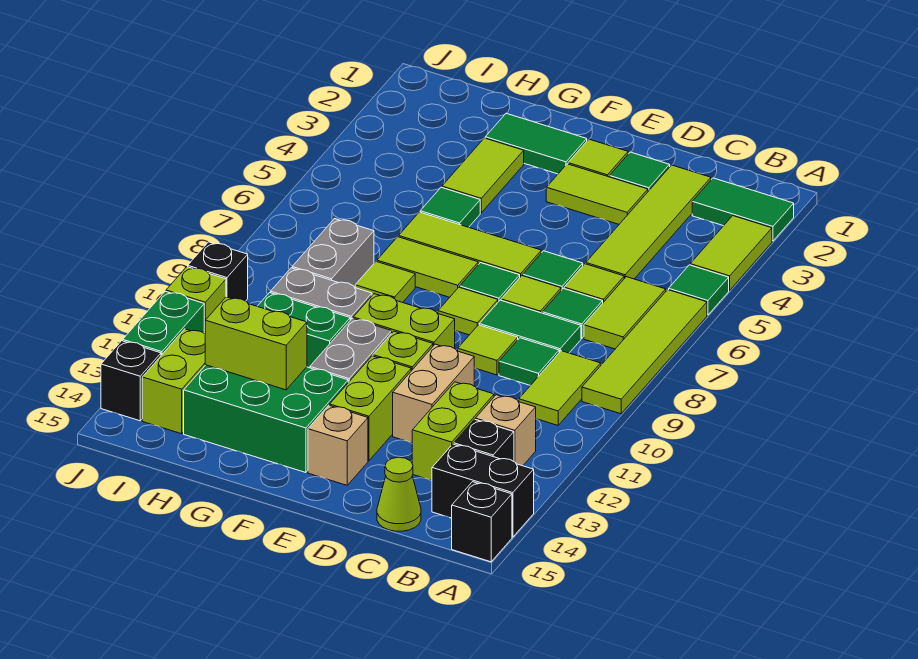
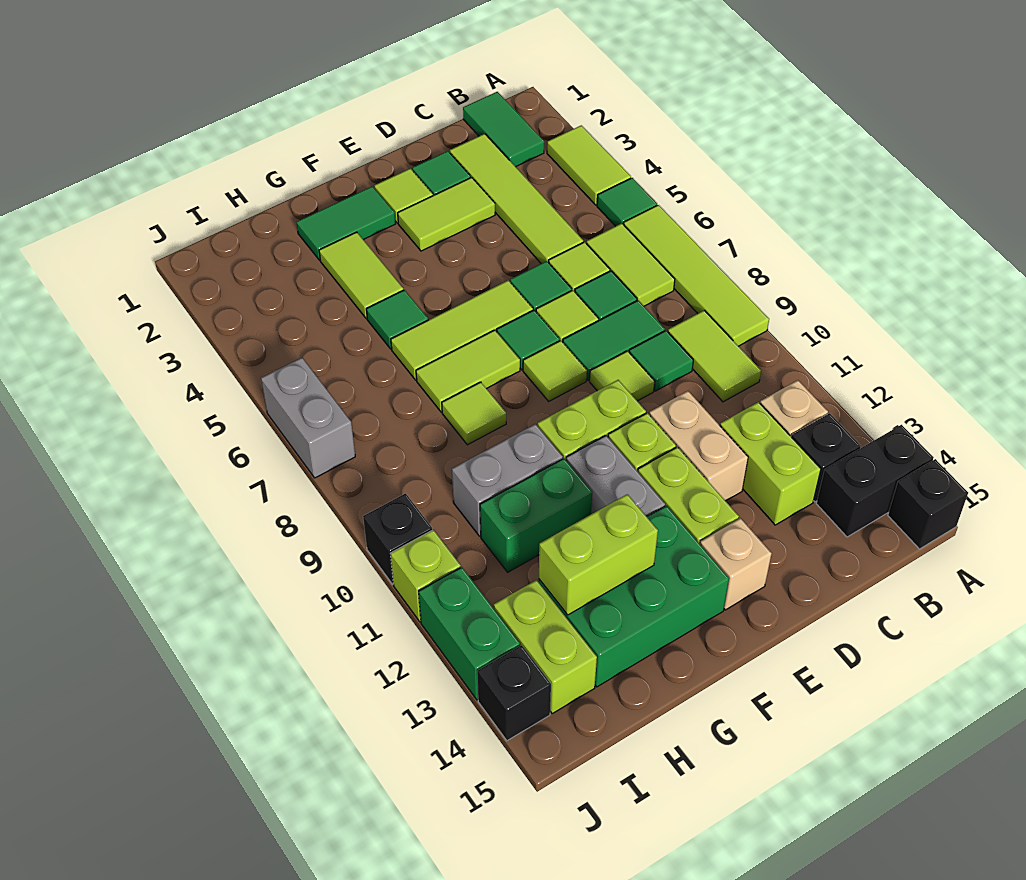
green 1x2 tile [692,178,794,241] -> green 1x2 tile turned to [463,92,544,167]
lime 1x1 cone [377,457,421,531] -> none
grey 1x2 brick [292,219,374,288] -> grey 1x2 brick moved to [261,358,355,478]

